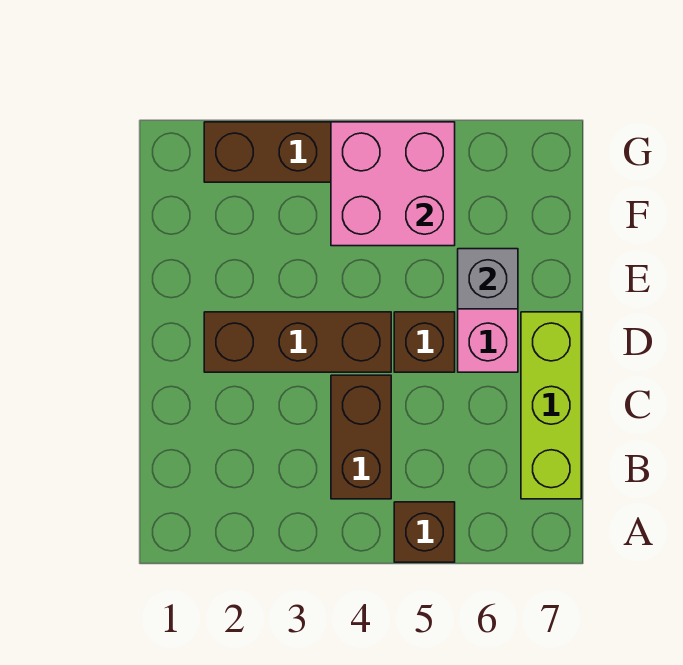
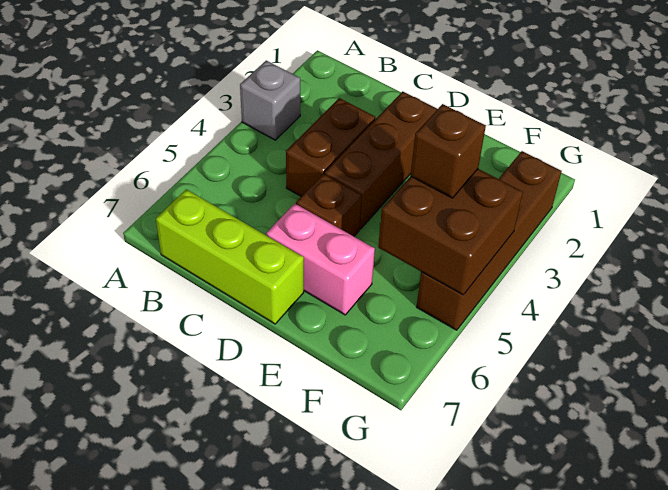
brown 1x1 brick [394,502,455,562] -> brown 1x1 brick moved to [411,104,486,198]
brown 1x2 brick [331,375,391,499] -> brown 1x2 brick turned to [286,98,375,196]
grey 1x1 brick [458,249,518,309] -> grey 1x1 brick moved to [240,61,300,140]
pink 2x2 brick [331,122,455,246] -> brown 2x2 brick [378,169,523,295]

